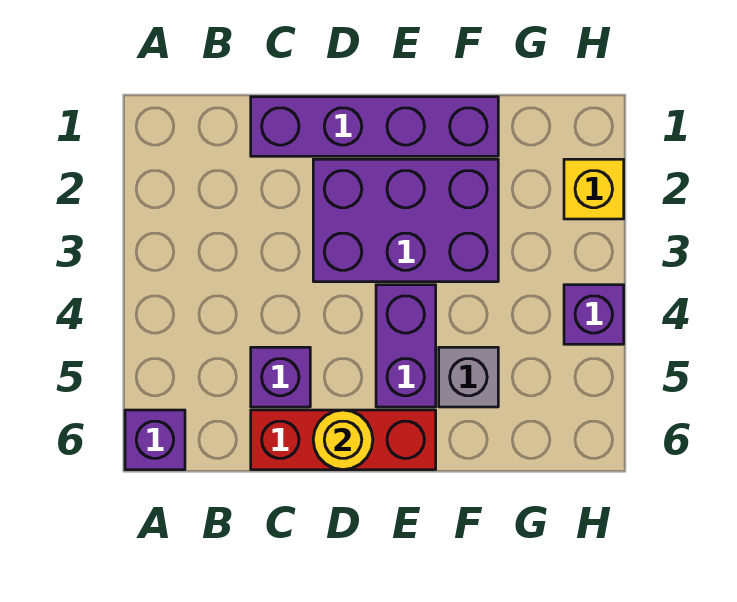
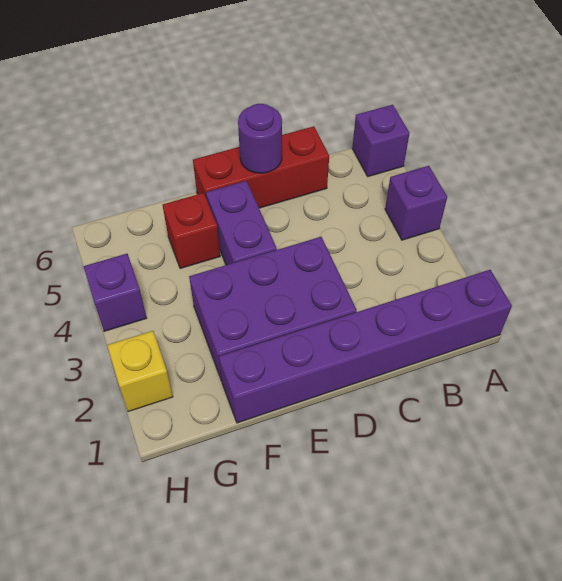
purple 1x4 brick [251,97,498,156] -> purple 1x6 brick [219,270,512,423]
purple 1x1 brick [251,347,310,407] -> purple 1x1 brick moved to [385,166,447,240]
yellow 1x1 round brick [313,410,373,470] -> purple 1x1 round brick [238,104,282,173]
grey 1x1 brick [439,347,498,407] -> red 1x1 brick [163,193,220,269]

